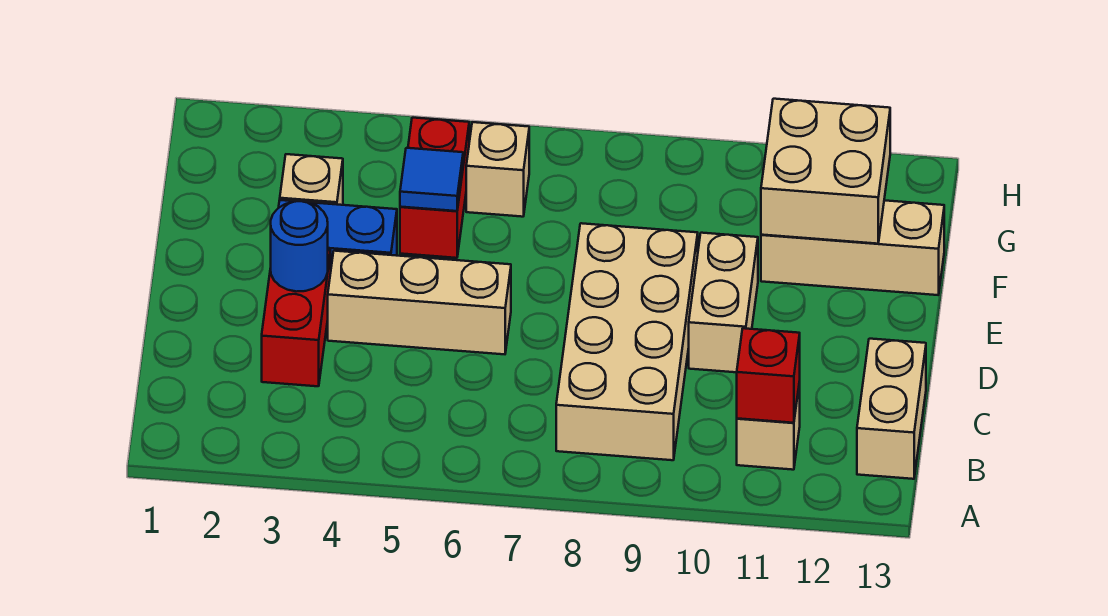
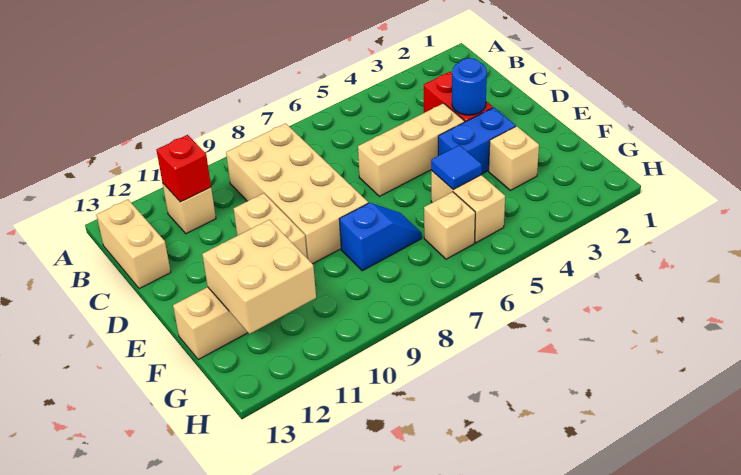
red 1x2 brick [400,118,469,258] -> tan 1x2 brick [431,171,505,243]
none -> blue 1x2 slope [339,203,422,271]

